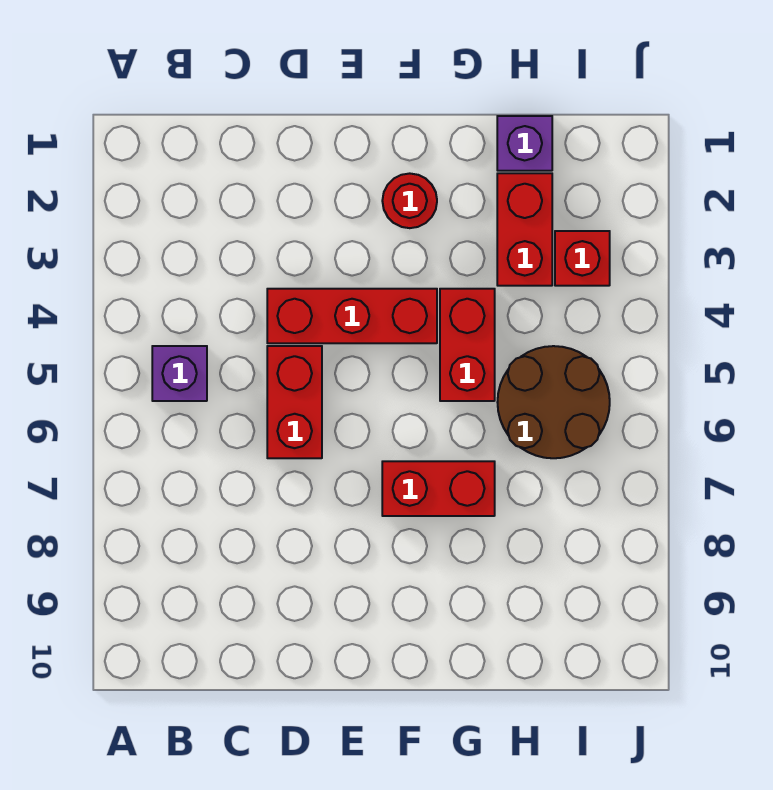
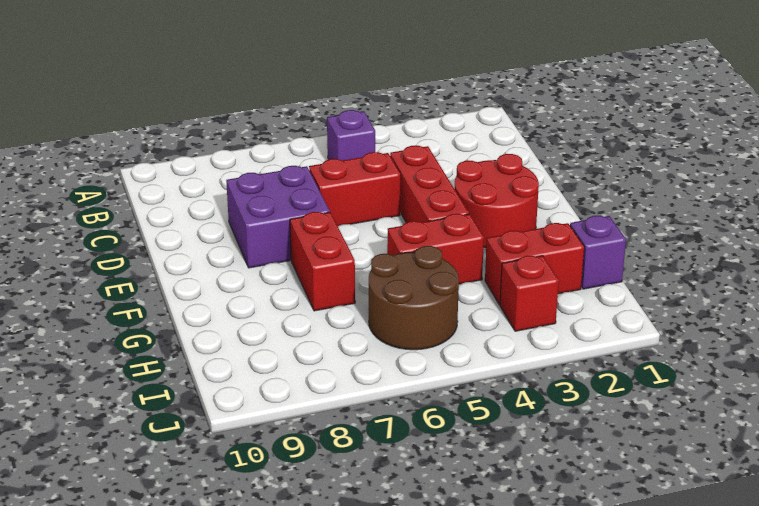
none -> purple 2x2 brick [226,166,330,268]
red 1x1 round brick [382,173,437,228] -> red 2x2 round brick [455,154,539,248]

